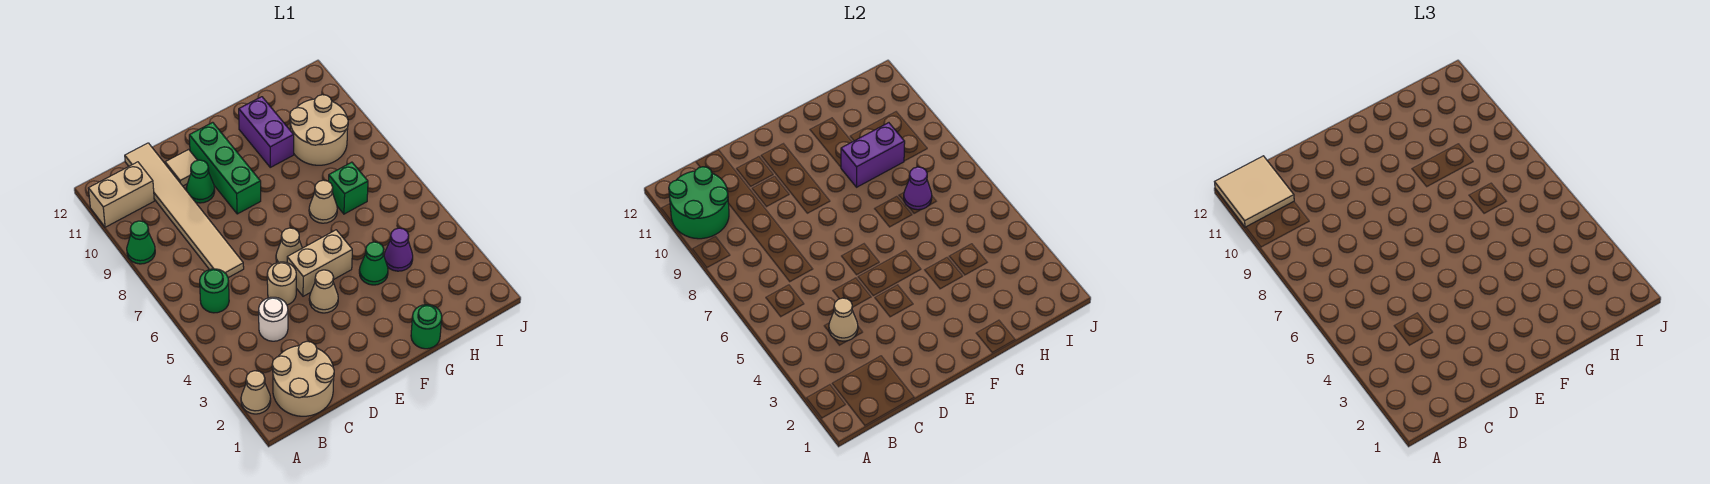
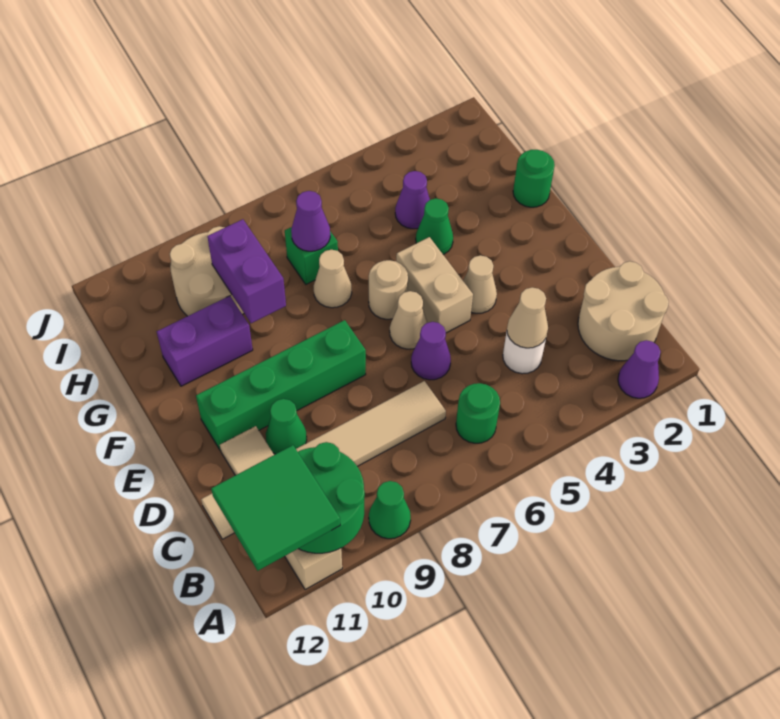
tan 1x1 cone [241,371,271,414] -> purple 1x1 cone [618,340,661,398]
tan 2x2 tile [1215,156,1294,227] -> green 2x2 tile [211,445,340,571]
tan 1x1 round brick [267,262,296,305] -> tan 1x1 round brick moved to [369,260,408,319]
none -> purple 1x1 cone [411,322,451,380]
green 1x3 brick [189,122,261,214] -> green 1x4 brick [196,320,366,451]

